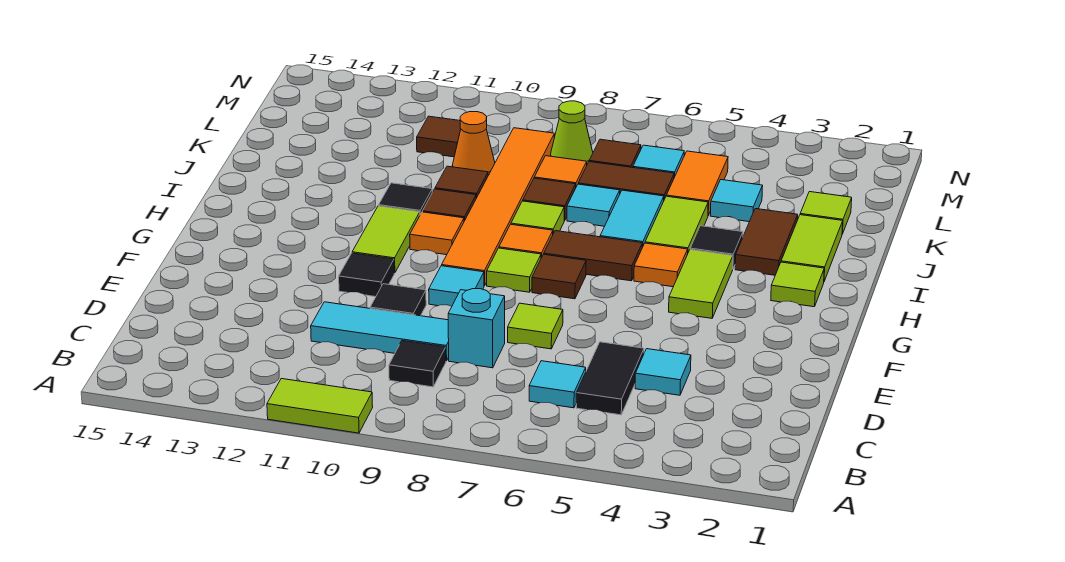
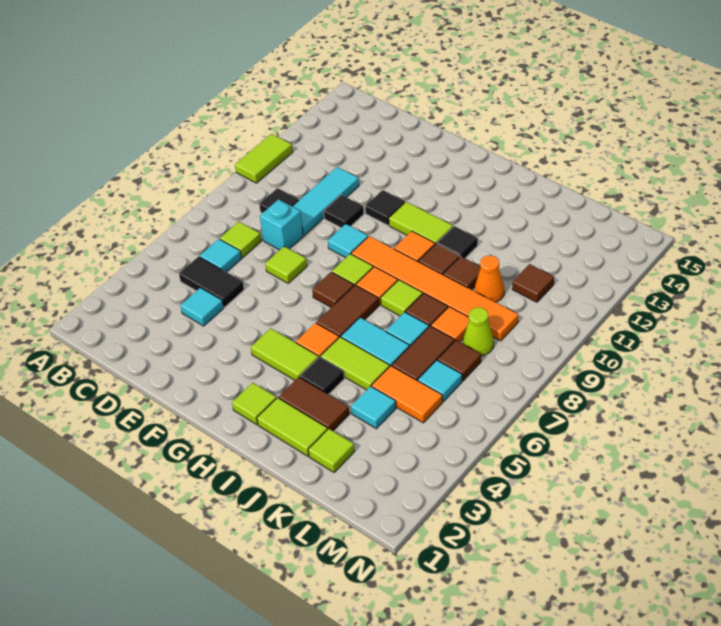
none -> lime 1x1 tile [220,222,261,258]

